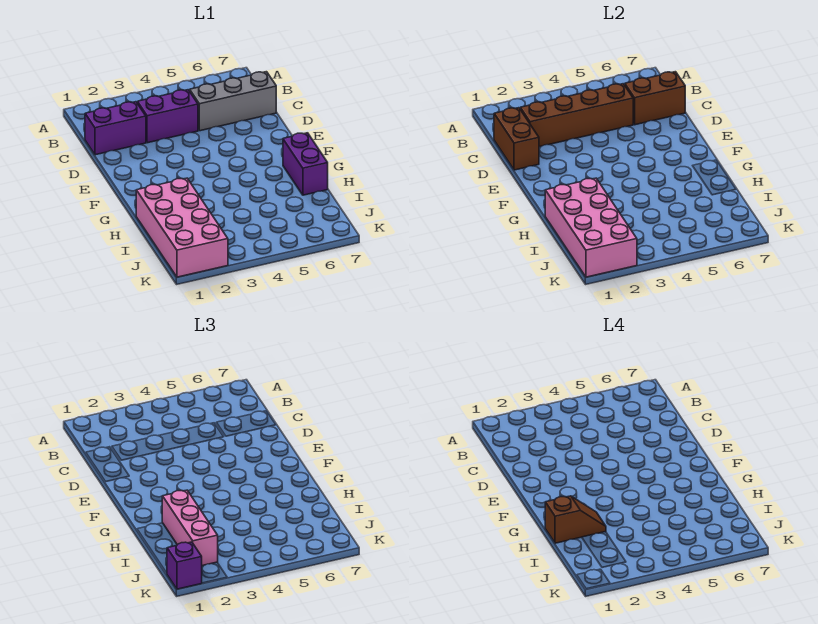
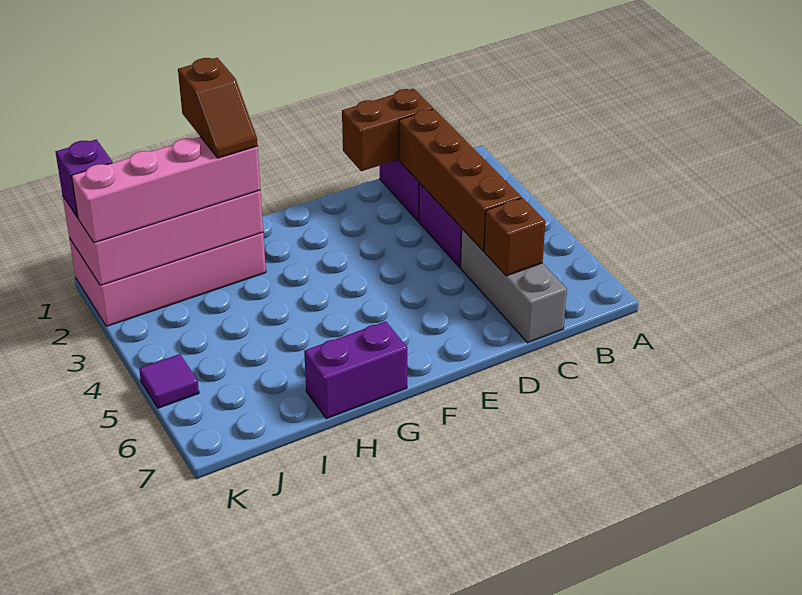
brown 1x2 brick [625,72,685,125] -> brown 1x1 brick [484,198,545,276]
pink 1x3 brick [162,490,218,566] -> pink 1x4 brick [72,137,260,243]
none -> purple 1x1 tile [139,354,199,408]

